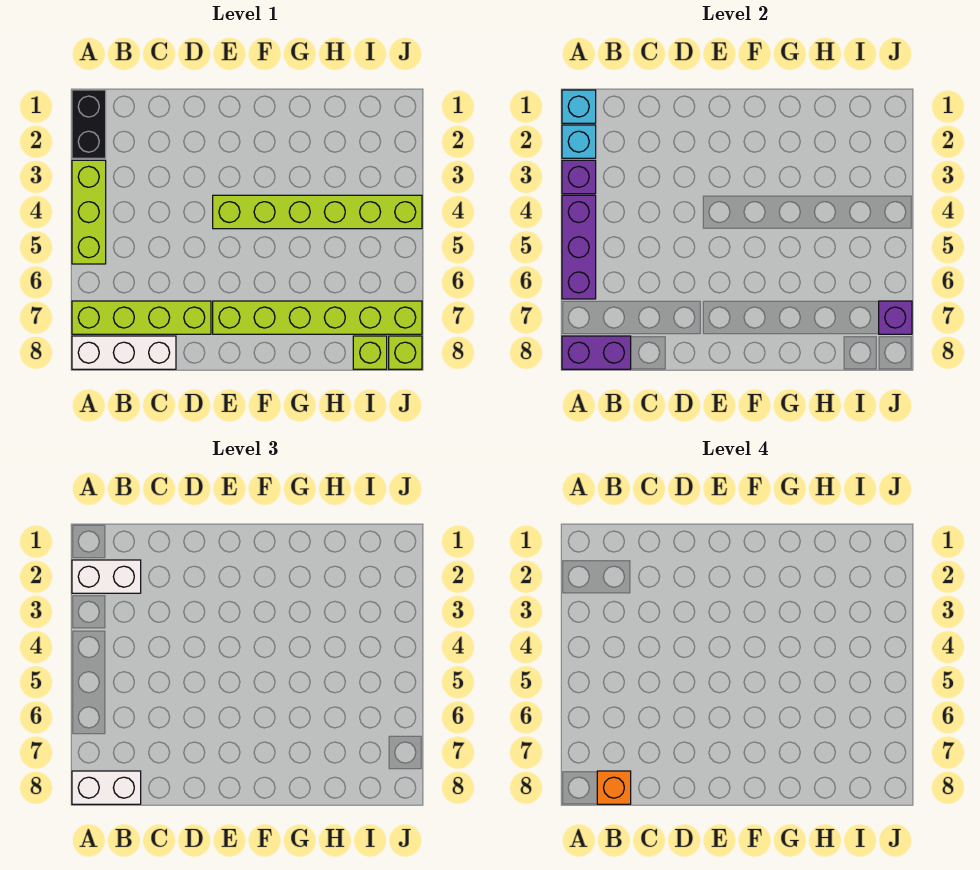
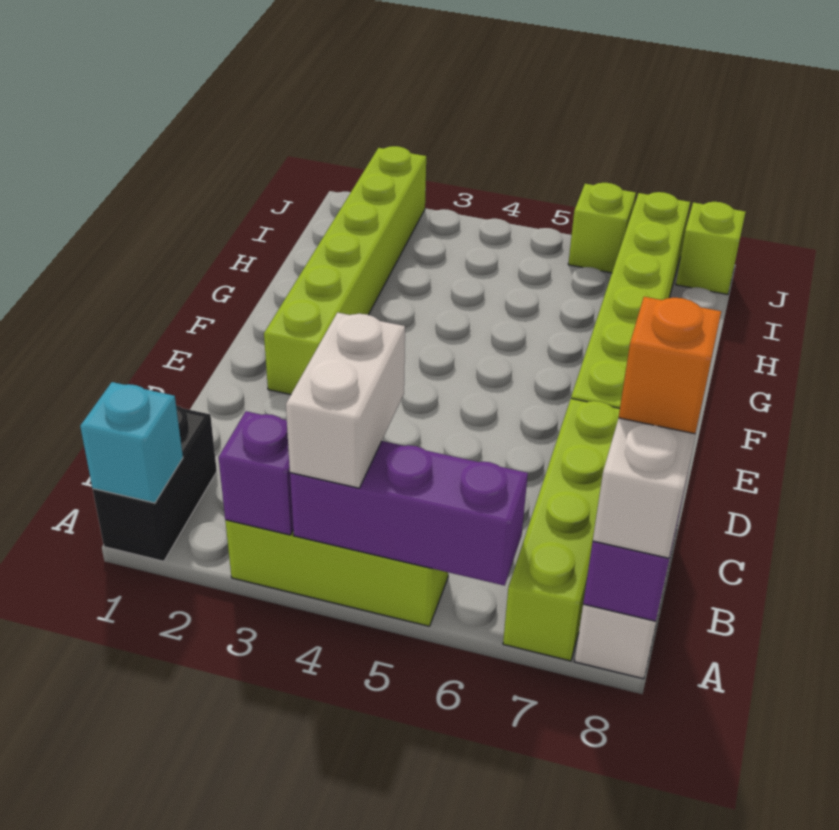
black 1x2 brick [72,90,106,158] -> black 1x2 brick turned to [93,405,217,561]
cyan 1x1 brick [562,125,596,158] -> none
white 1x2 brick [72,560,141,593] -> white 1x2 brick moved to [286,313,405,488]
lime 1x6 brick [213,195,422,229] -> lime 1x6 brick moved to [264,146,426,395]
lime 1x1 brick [353,336,387,369] -> lime 1x1 brick moved to [568,183,636,273]
purple 1x1 brick [879,301,912,334] -> none

